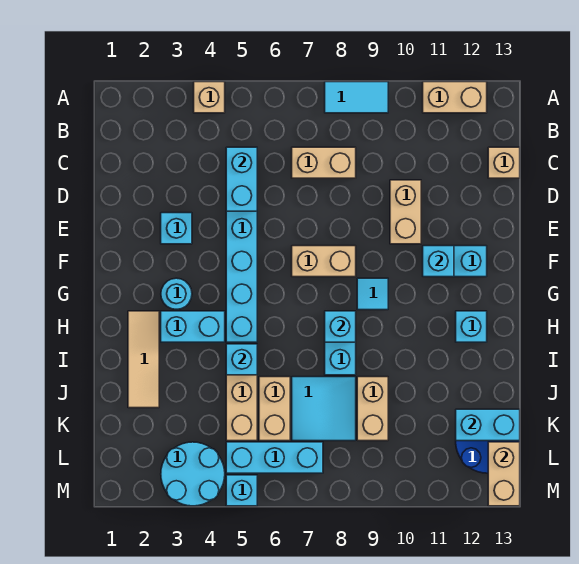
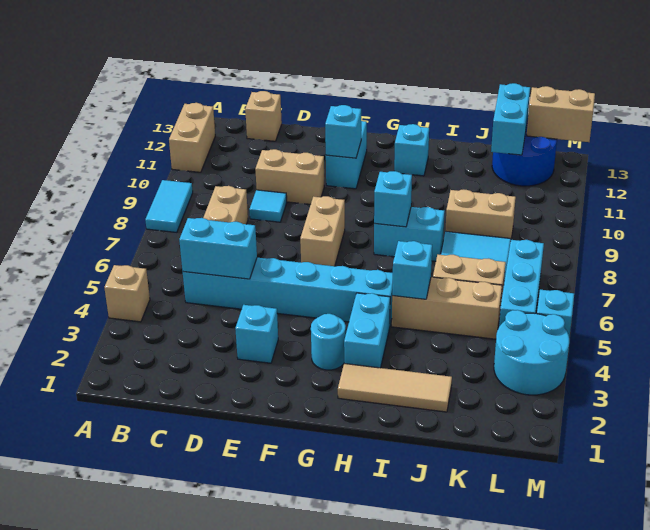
cyan 1x1 tile [357,278,388,310] -> cyan 1x1 tile moved to [249,190,287,222]

